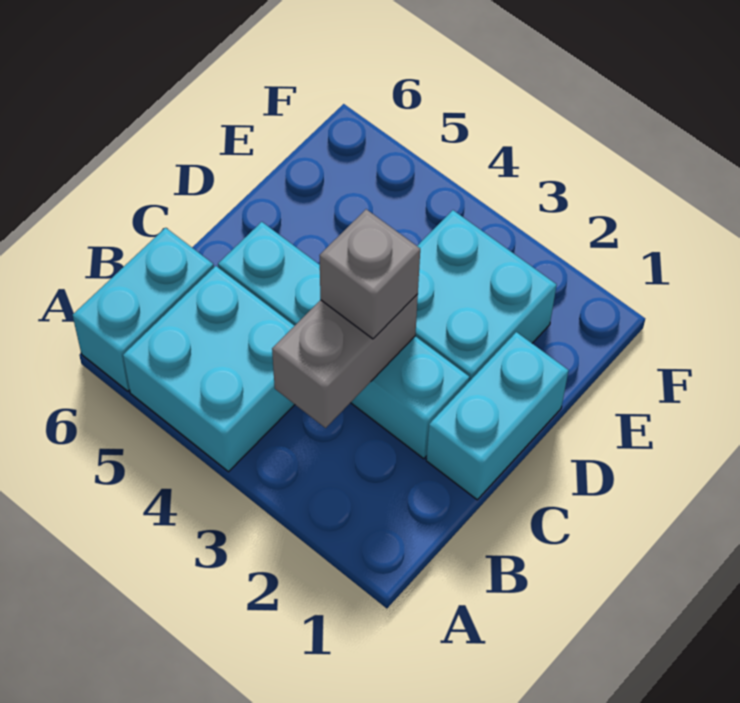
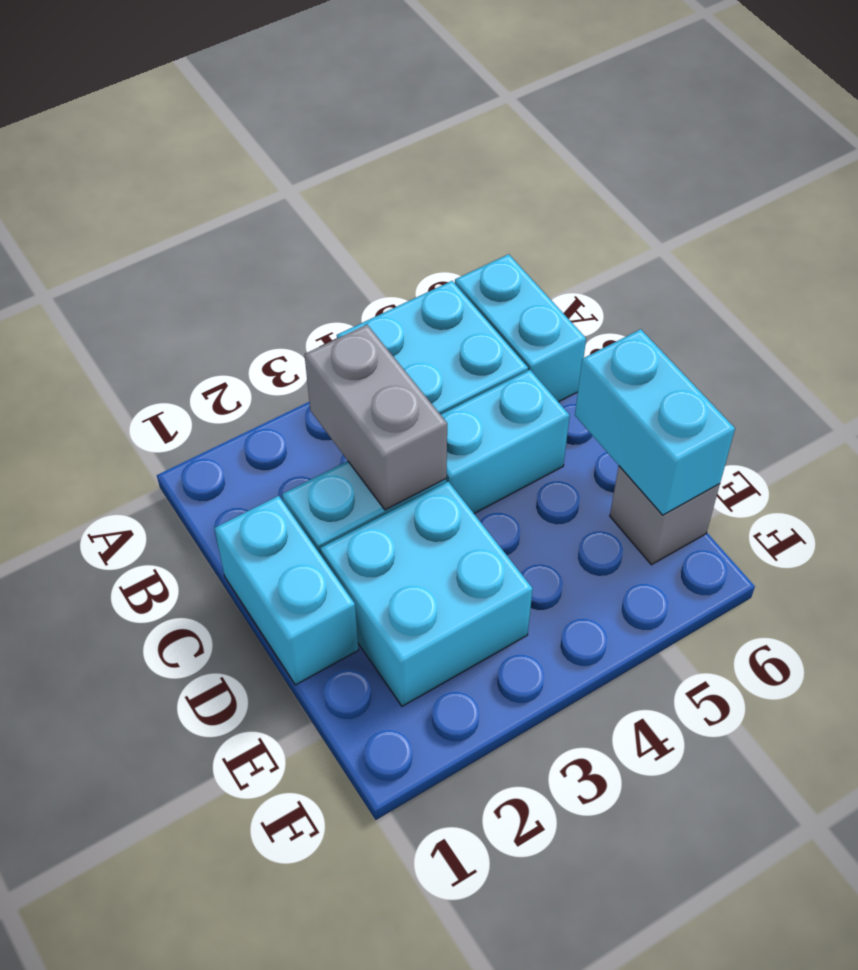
grey 1x1 brick [319,209,420,339] -> grey 1x1 brick moved to [610,466,720,565]
none -> cyan 1x2 brick [575,329,735,515]

